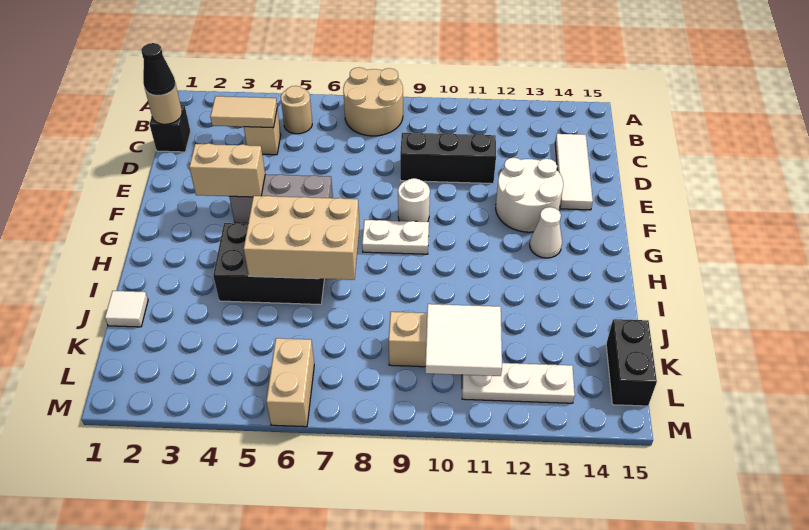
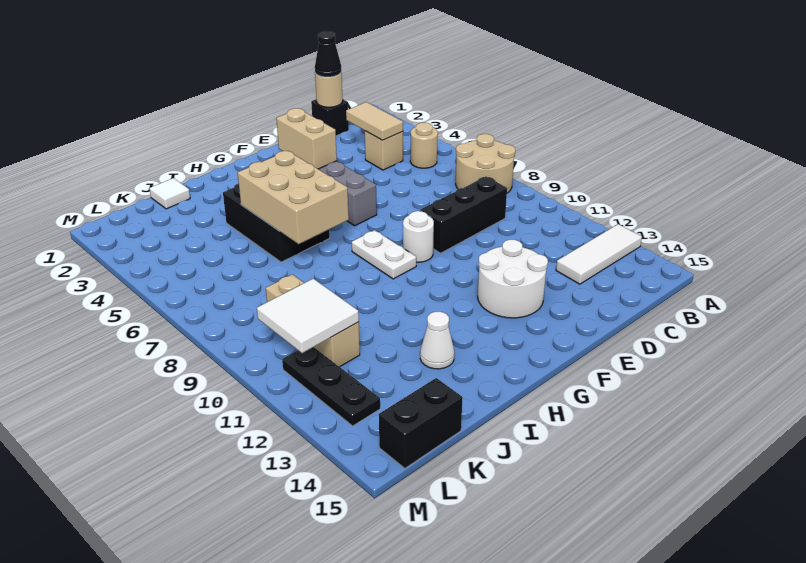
white 1x3 tile [555,134,593,210] -> white 1x3 tile moved to [556,224,642,284]
black 1x3 brick [400,132,496,184] -> black 1x3 brick turned to [420,177,507,253]
white 1x1 cone [530,207,562,258] -> white 1x1 cone moved to [420,312,454,369]
tan 1x2 brick [266,338,314,427] -> none
white 1x3 plate [462,363,575,403] -> black 1x3 plate [282,347,380,426]

